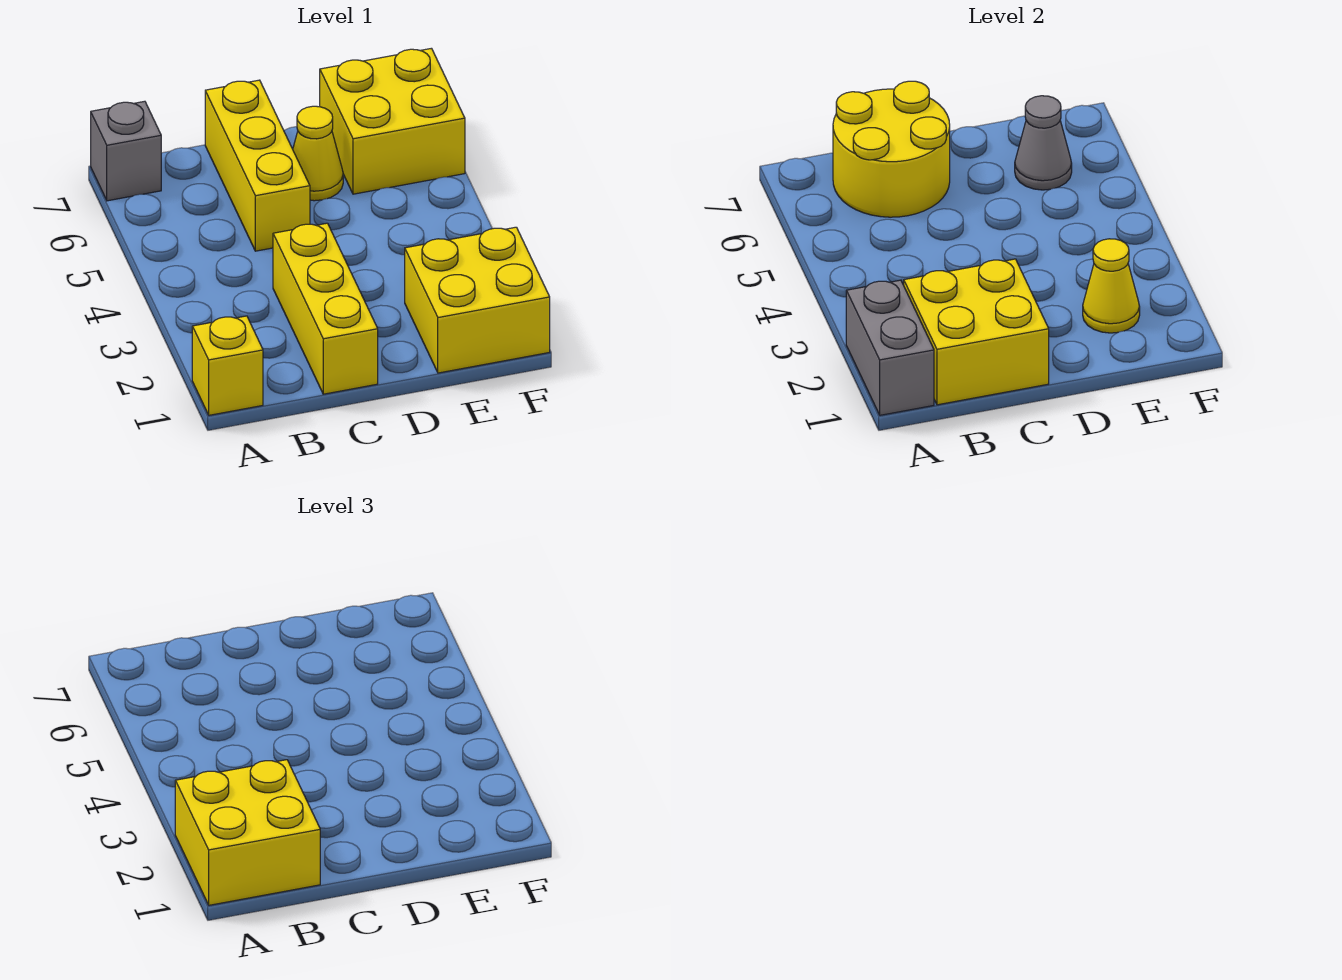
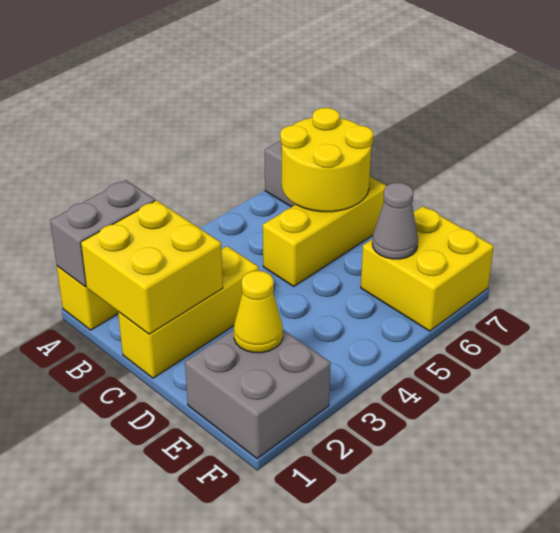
yellow 2x2 brick [175,760,320,905] -> none
yellow 1x1 cone [293,106,343,201] -> none
yellow 2x2 brick [405,227,550,373] -> grey 2x2 brick [185,330,330,459]

